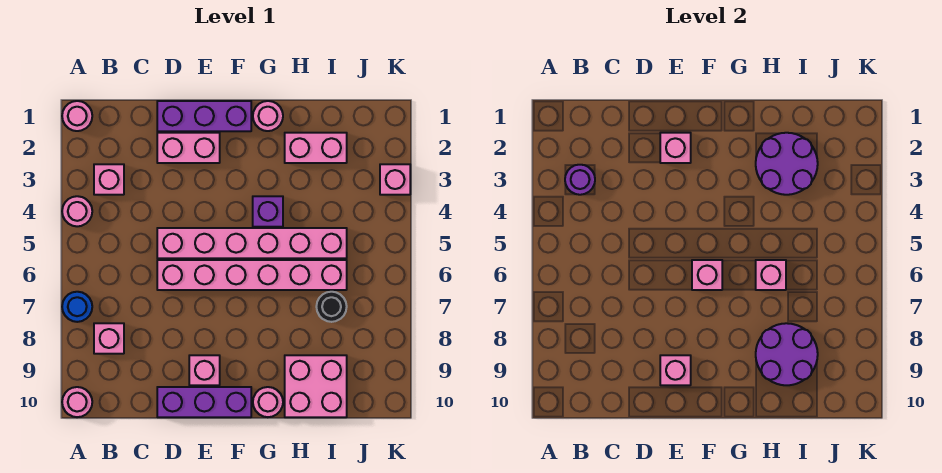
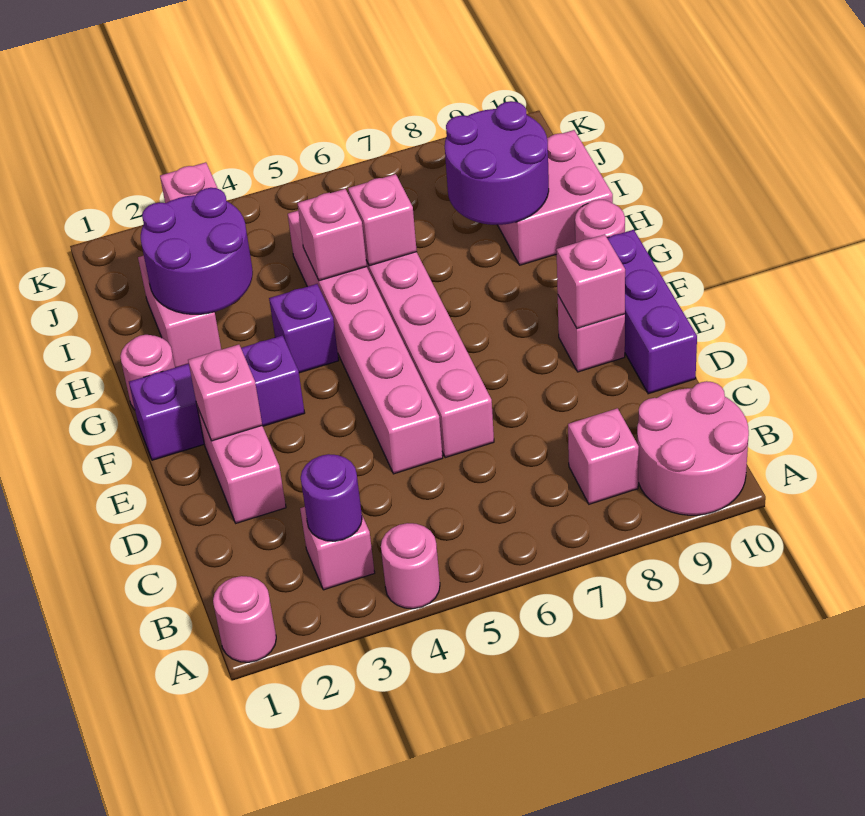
blue 1x1 round brick [62,292,92,322] -> none
pink 1x1 round brick [62,387,92,417] -> pink 2x2 round brick [637,381,749,515]
purple 1x3 brick [157,101,251,131] -> purple 1x3 brick turned to [129,335,305,460]
pink 1x1 brick [692,260,722,290] -> pink 1x1 brick moved to [297,189,367,281]
black 1x1 round brick [316,292,347,322] -> none

